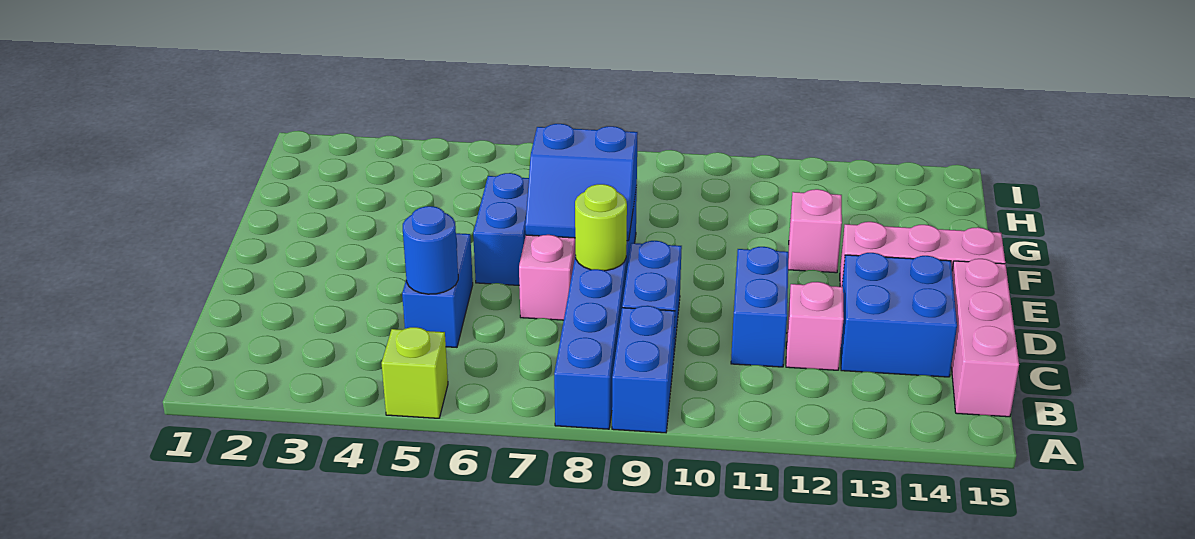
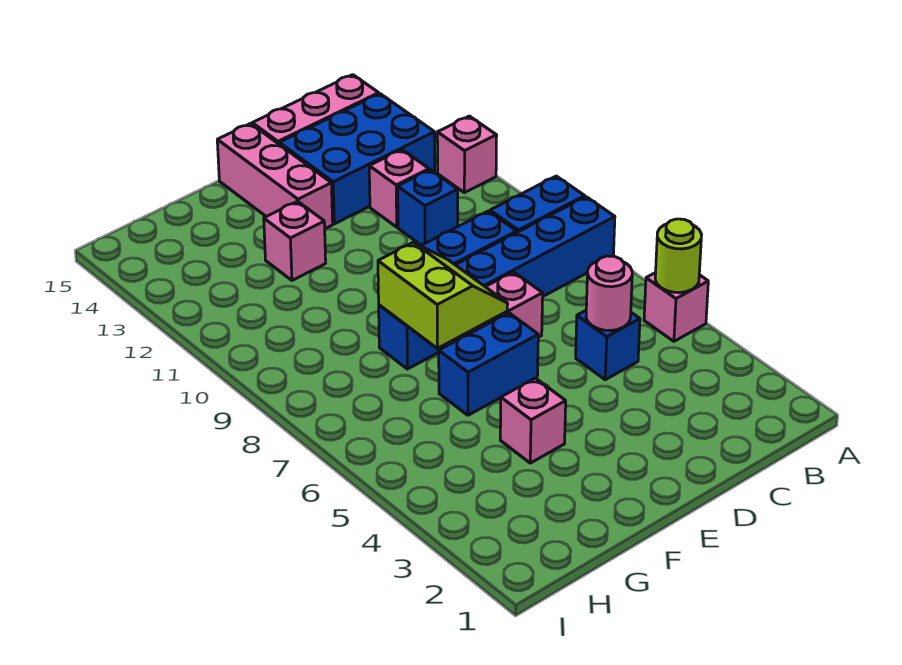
lime 1x1 brick [382,327,448,418] -> pink 1x1 brick [644,273,708,341]
none -> pink 1x1 brick [437,116,497,193]
blue 1x2 brick [402,233,473,347] -> blue 1x1 brick [576,311,640,380]
blue 1x1 round brick [403,206,458,294] -> pink 1x1 round brick [586,256,632,331]
blue 1x2 brick [731,247,789,367] -> blue 1x1 brick [398,170,458,245]
blue 2x2 brick [841,253,957,377] -> blue 2x3 brick [279,94,435,224]
lime 1x1 round brick [575,184,627,271] -> lime 1x1 round brick moved to [655,219,702,293]
blue 2x2 slope [525,124,638,241] -> lime 2x2 slope [378,242,508,348]
none -> pink 1x1 brick [500,378,566,463]

